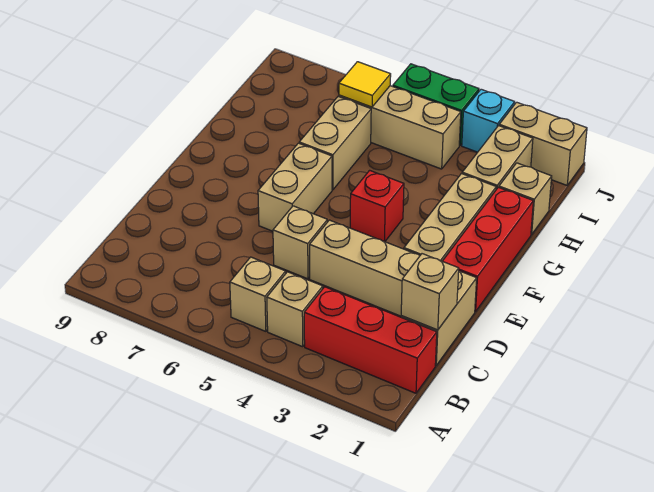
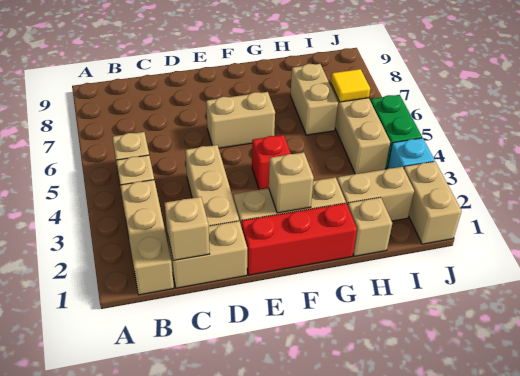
red 1x3 brick [304,287,437,393] -> tan 1x3 brick [120,180,174,295]
tan 1x1 brick [273,206,327,279] -> tan 1x1 brick moved to [269,152,314,213]
tan 1x2 brick [299,97,371,190] -> tan 1x2 brick turned to [290,64,338,135]

